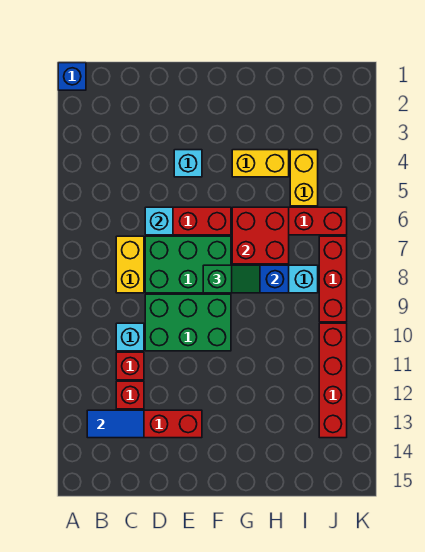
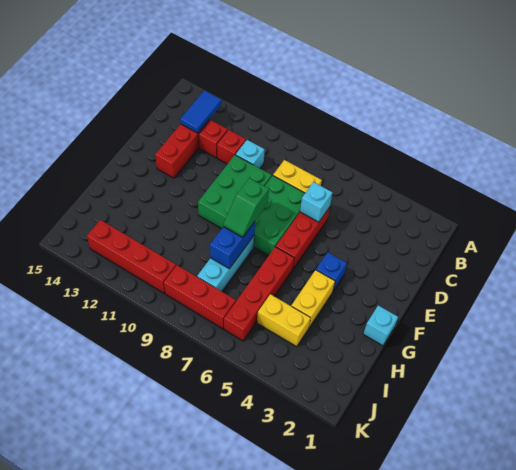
blue 1x1 brick [58,63,86,90] -> blue 1x1 brick moved to [316,252,347,291]
cyan 1x1 brick [174,150,202,177] -> cyan 1x1 brick moved to [363,306,398,346]
red 2x2 brick [232,207,289,264] -> none

